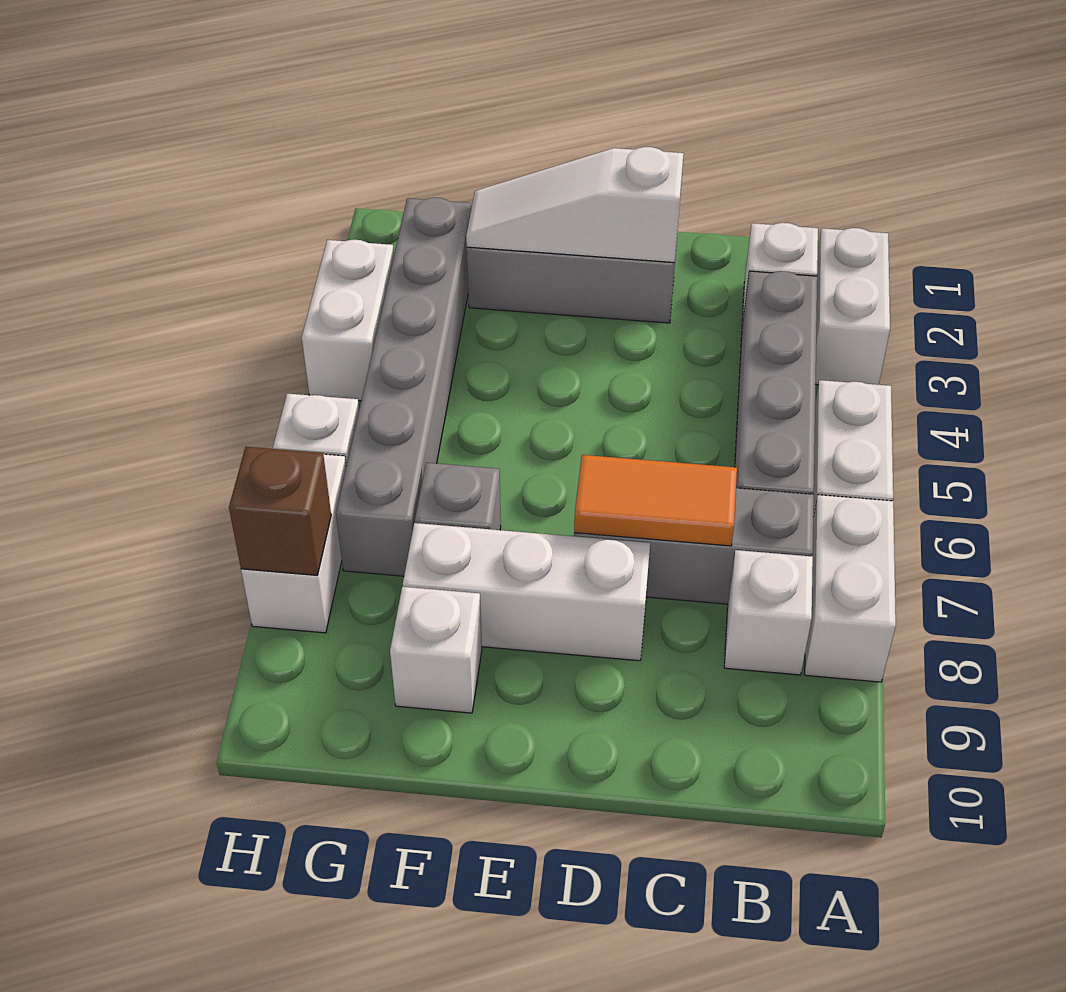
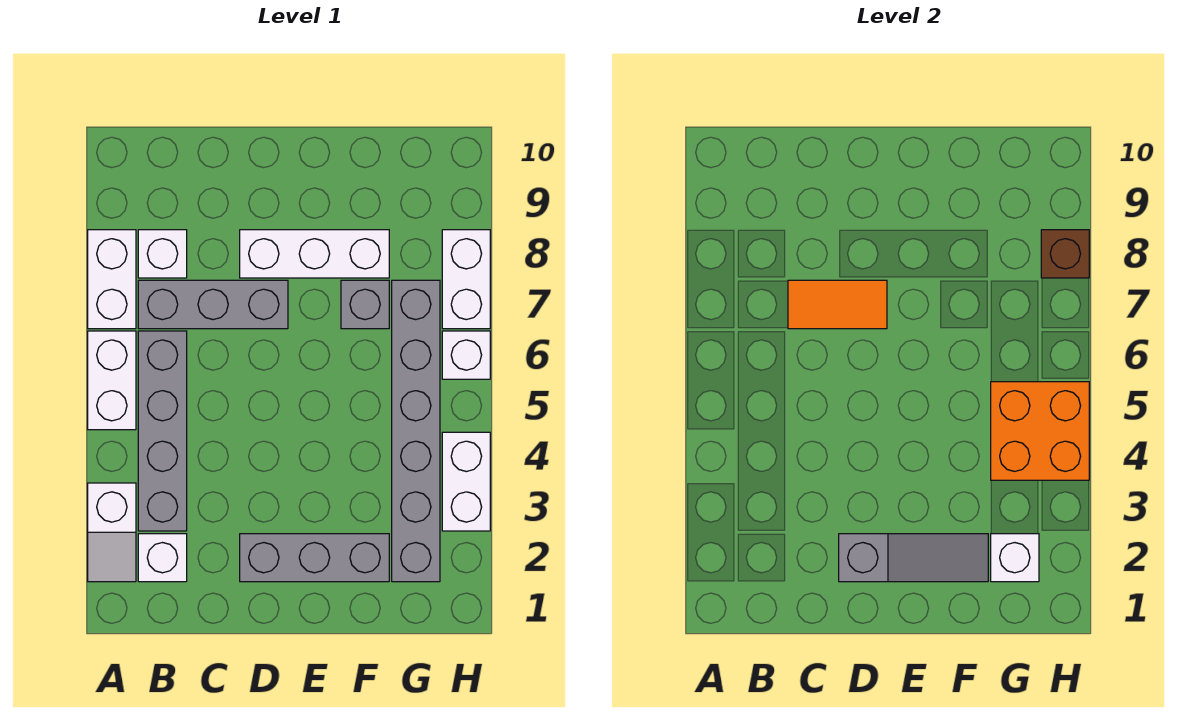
white 1x2 brick [815,228,890,385] -> white 1x2 slope [88,483,136,582]
white 1x3 slope [466,147,684,263] -> grey 1x3 slope [839,534,988,582]
white 1x1 brick [390,587,482,713] -> white 1x1 brick moved to [991,534,1039,582]
none -> orange 2x2 brick [991,382,1089,480]

